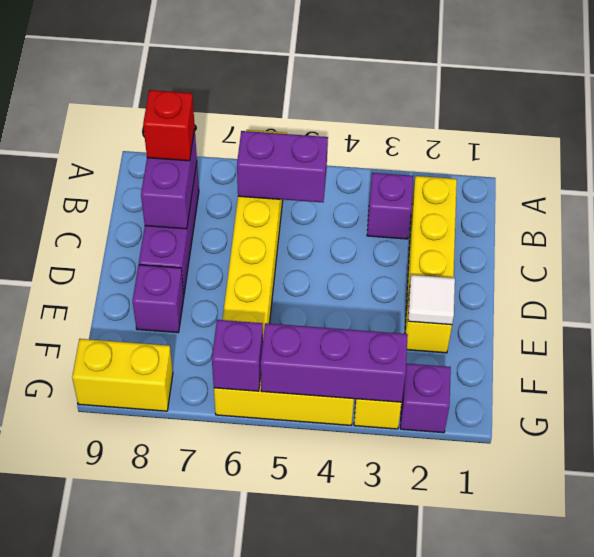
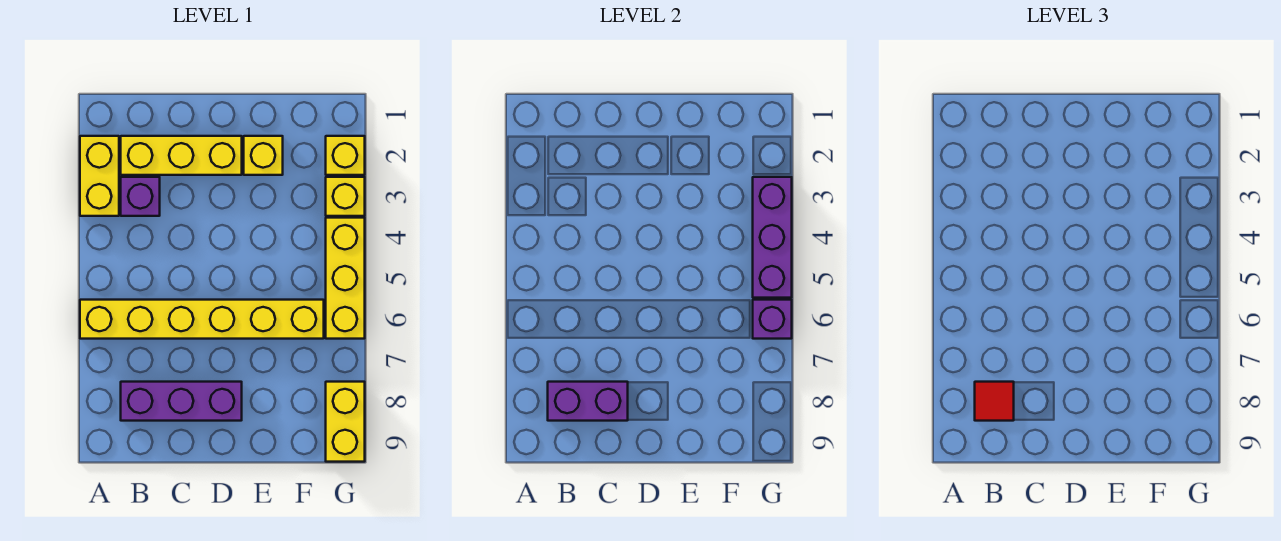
none -> yellow 1x2 brick [80,136,119,216]
purple 1x2 brick [237,131,328,202] -> none
red 1x1 brick [143,90,195,161] -> red 1x1 tile [975,382,1014,421]
white 1x1 tile [408,275,455,325] -> none
purple 1x1 brick [132,265,184,333] -> none
purple 1x1 brick [400,363,451,433] -> yellow 1x1 brick [326,136,365,175]

